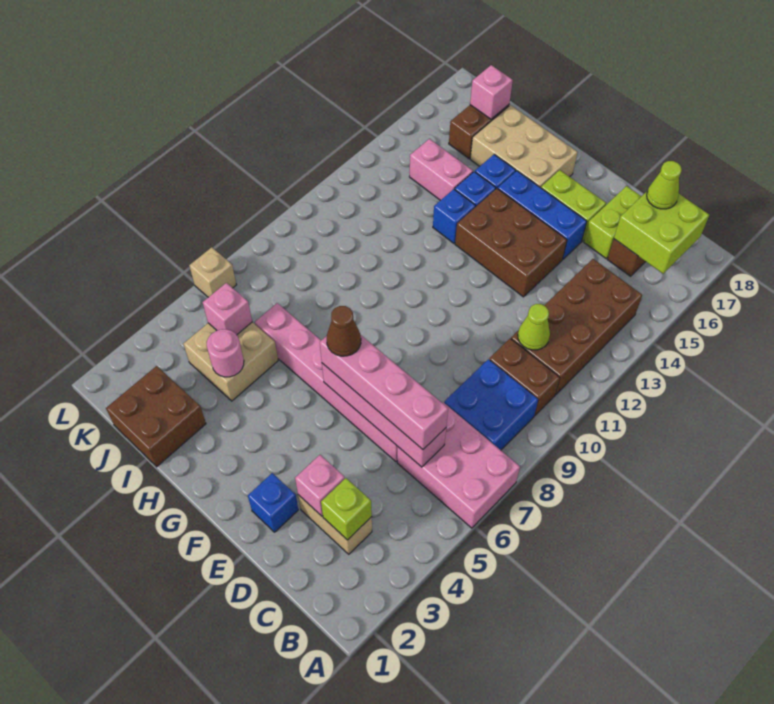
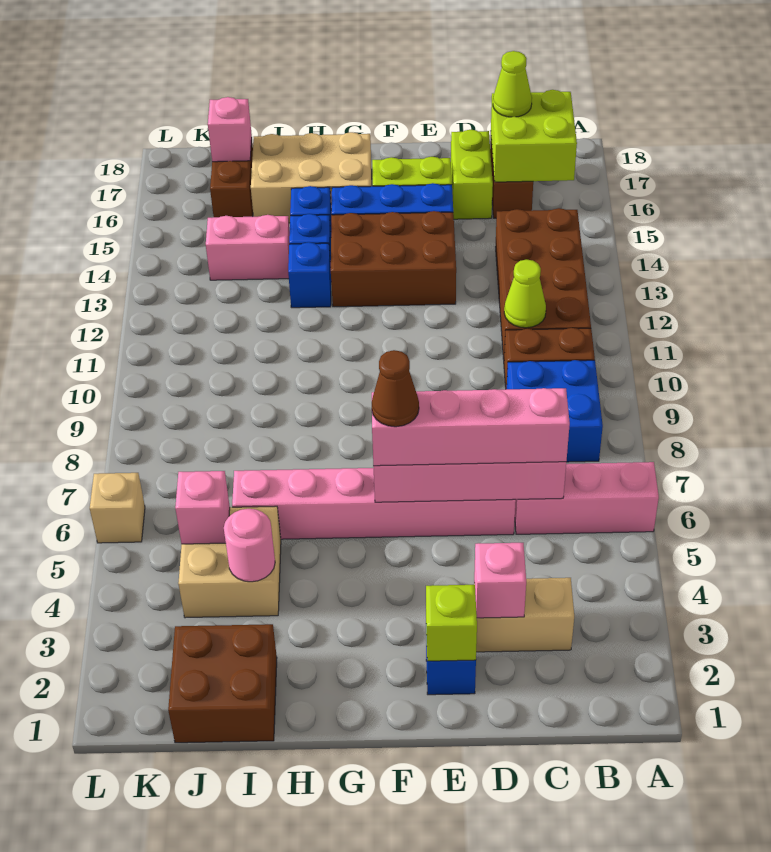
pink 2x3 brick [397,402,520,528] -> pink 1x3 brick [515,462,659,534]
lime 1x1 brick [321,478,372,540] -> lime 1x1 brick moved to [426,585,477,661]

